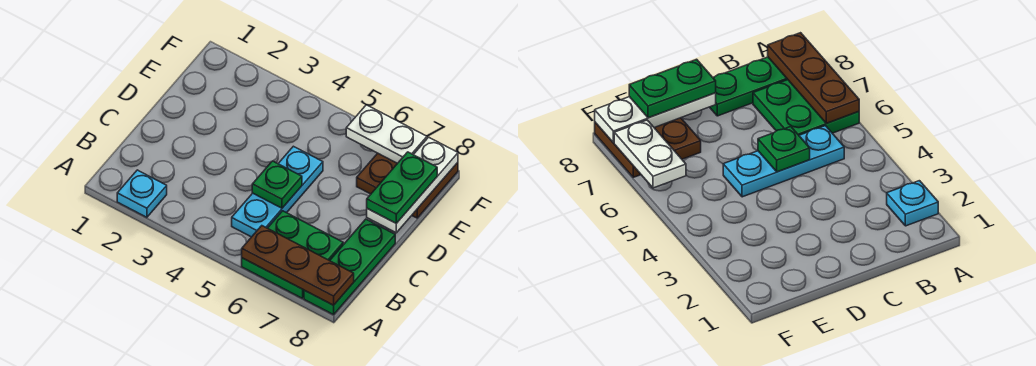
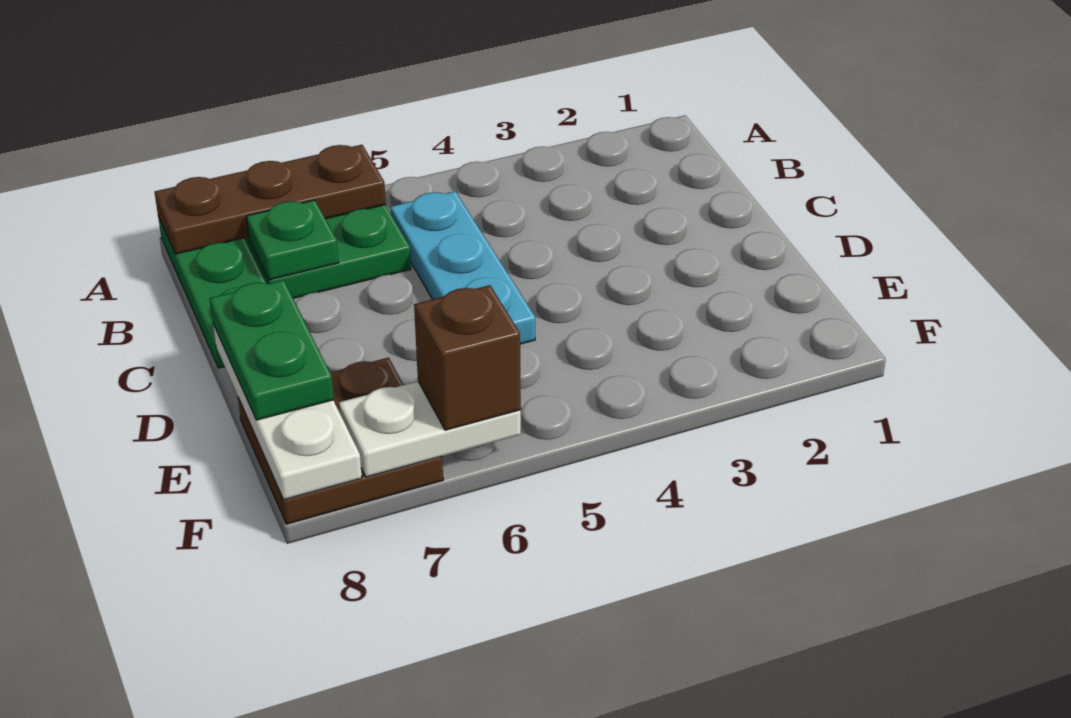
cyan 1x1 plate [117,170,167,217] -> none
green 1x1 plate [252,161,302,208] -> green 1x1 plate moved to [246,200,338,280]
none -> brown 1x1 brick [414,285,521,430]

